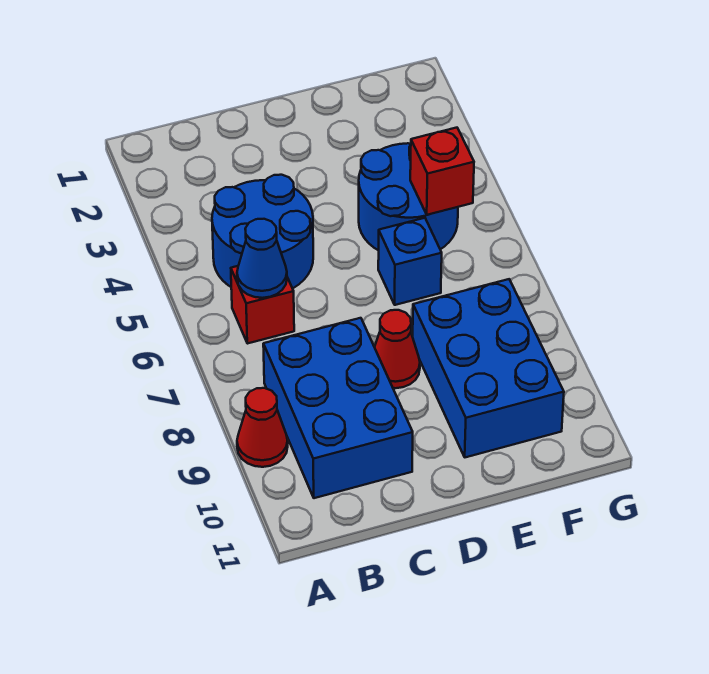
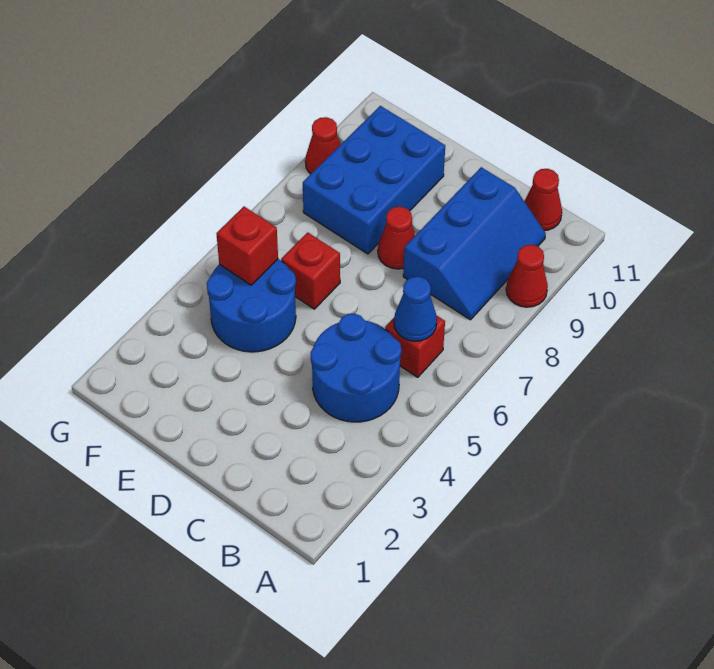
blue 2x3 brick [263,318,413,498] -> blue 2x3 slope [403,167,546,320]
none -> red 1x1 cone [524,169,562,231]
blue 1x1 brick [378,218,442,305] -> red 1x1 brick [281,232,340,309]
none -> red 1x1 cone [305,117,341,174]

